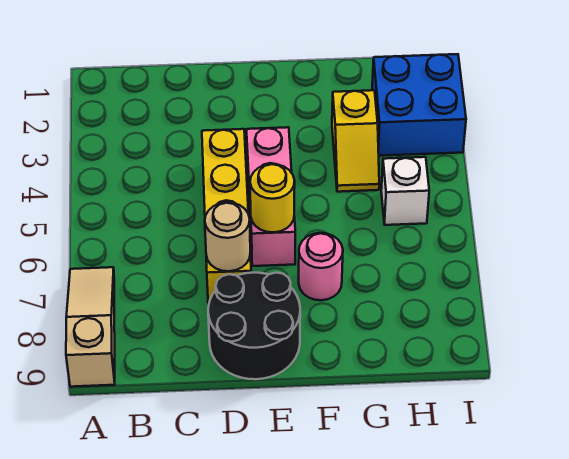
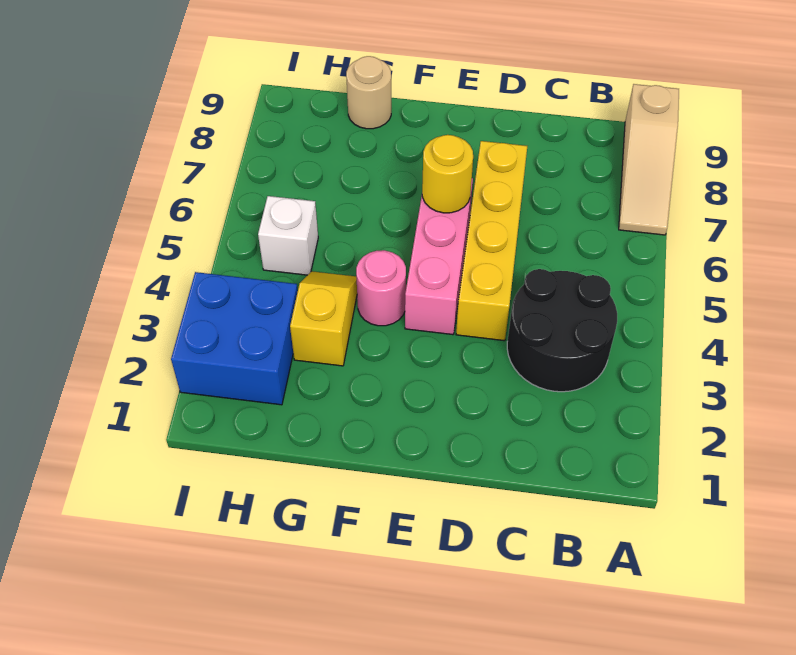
tan 1x1 round brick [205,202,250,271] -> tan 1x1 round brick moved to [346,56,391,129]
black 2x2 round brick [208,273,300,379] -> black 2x2 round brick moved to [507,269,617,392]
pink 1x1 round brick [299,233,343,300] -> pink 1x1 round brick moved to [356,250,406,326]

